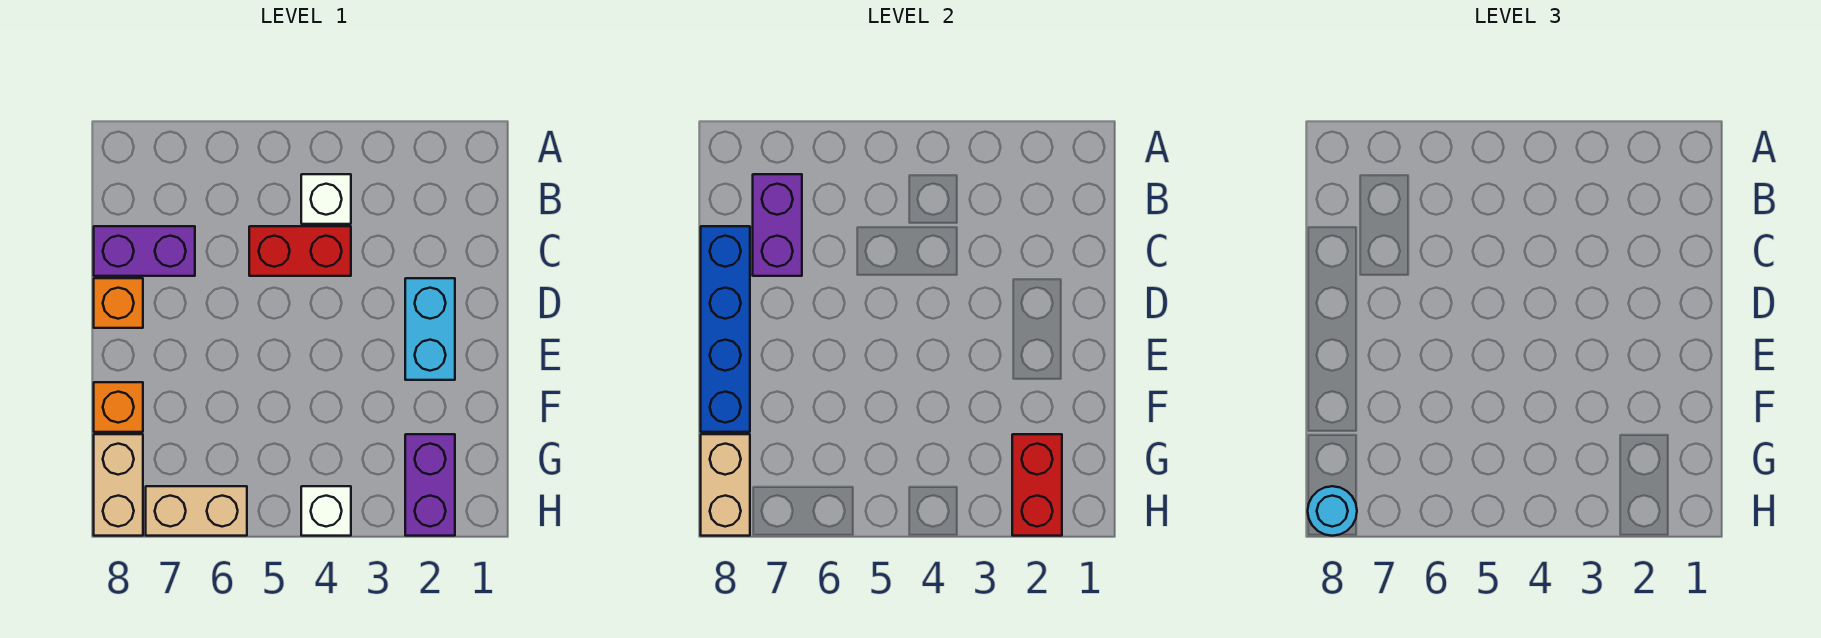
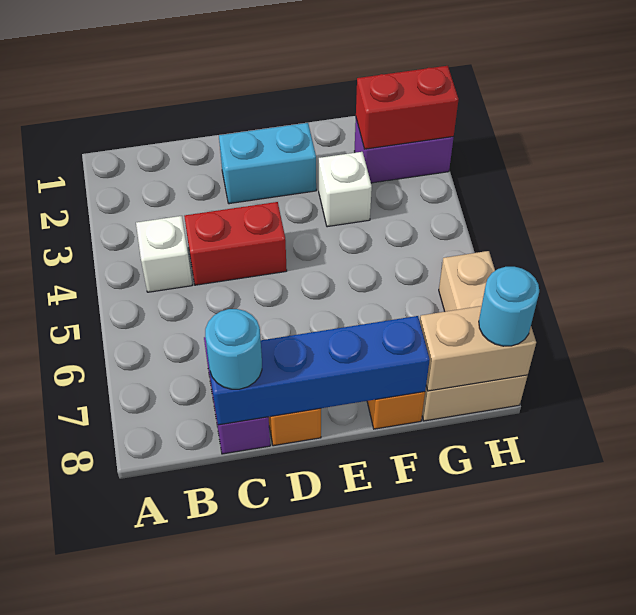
purple 1x2 brick [753,174,802,276] -> none
red 1x2 brick [249,226,351,276] -> red 1x2 brick turned to [184,202,287,285]
none -> cyan 1x1 round brick [205,309,262,389]
white 1x1 brick [301,486,351,536] -> white 1x1 brick moved to [319,152,372,227]

